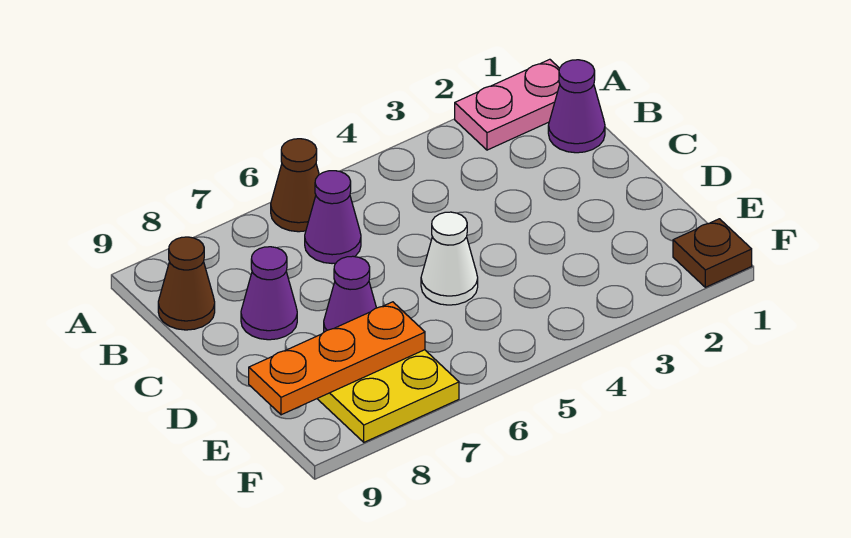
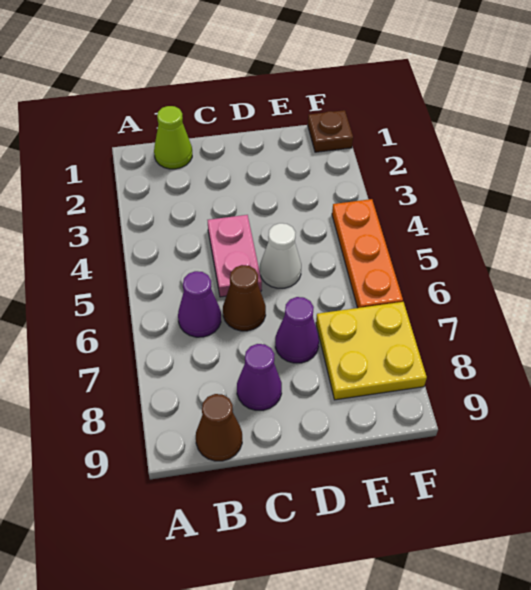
pink 1x2 plate [455,59,560,150] -> pink 1x2 plate moved to [208,215,262,297]
brown 1x1 cone [271,139,319,232] -> brown 1x1 cone moved to [223,265,266,331]
purple 1x1 cone [548,60,605,153] -> lime 1x1 cone [154,106,192,169]
orange 1x3 plate [249,302,425,415] -> orange 1x3 plate moved to [332,199,403,308]

